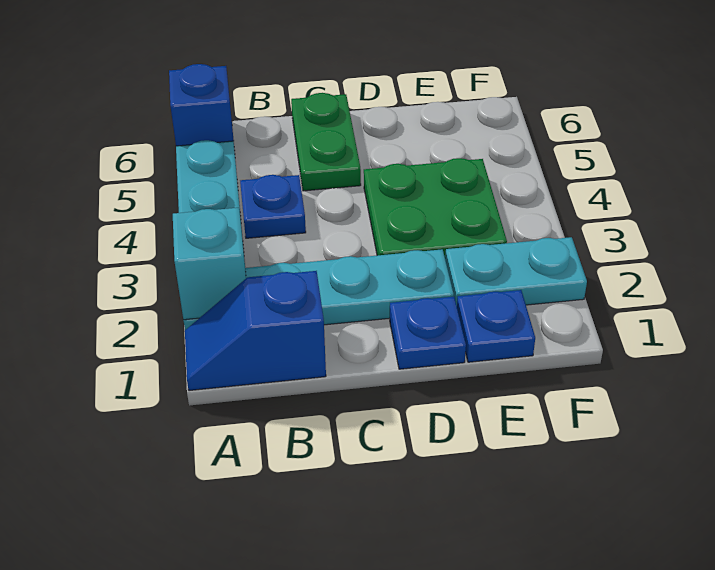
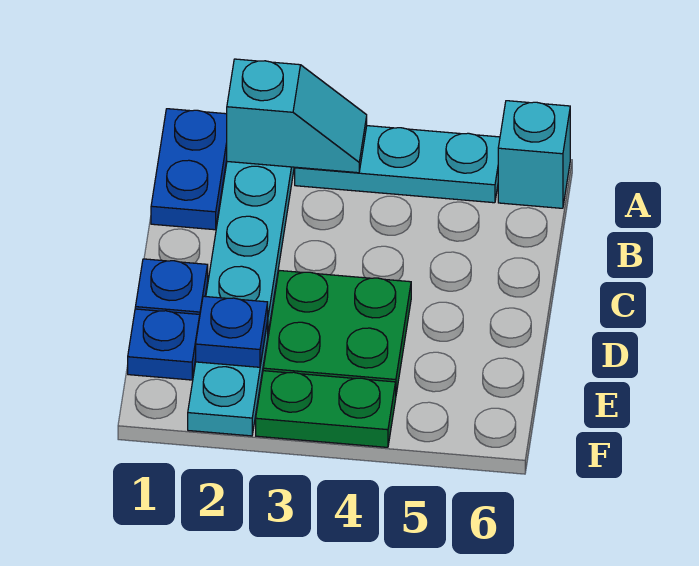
blue 1x2 slope [185,271,326,391] -> blue 1x2 plate [151,109,227,230]
blue 1x1 brick [169,64,234,146] -> cyan 1x1 brick [498,101,570,208]
blue 1x1 plate [240,175,306,238] -> blue 1x1 plate moved to [196,296,268,367]
green 1x2 plate [291,93,361,191] -> green 1x2 plate moved to [256,371,396,447]

